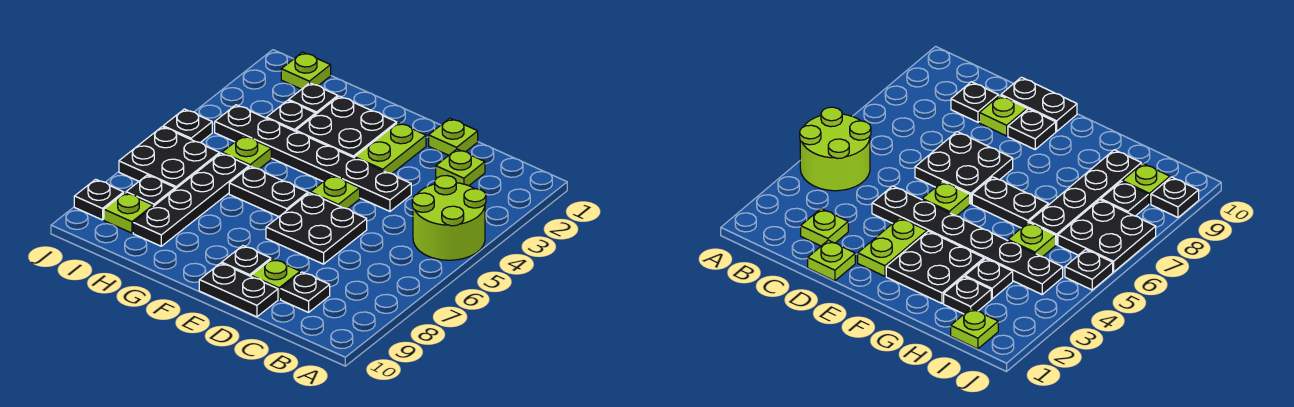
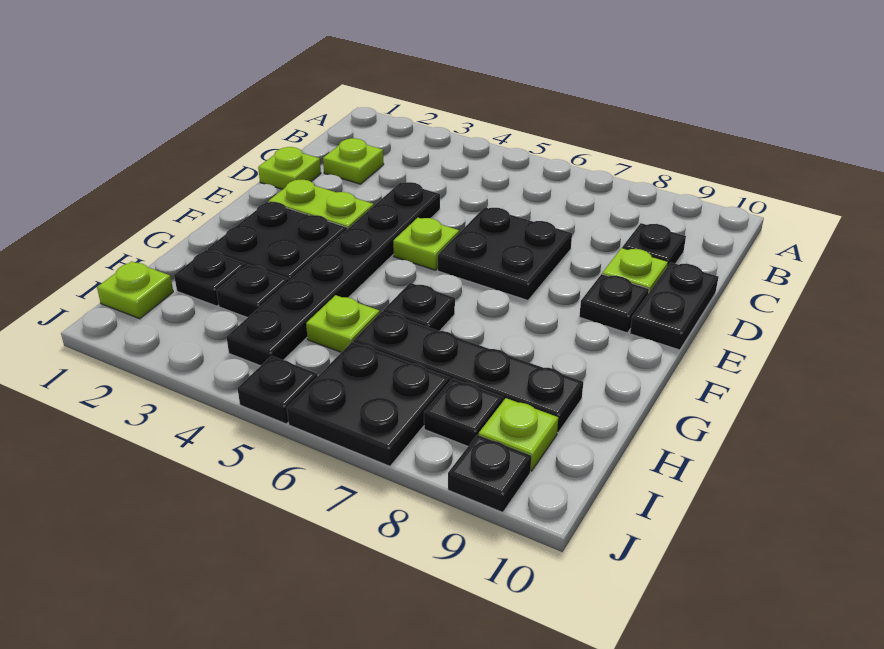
lime 2x2 round brick [412,176,486,260] -> none
black 1x2 plate [229,166,308,217] -> black 1x1 plate [383,283,455,331]

